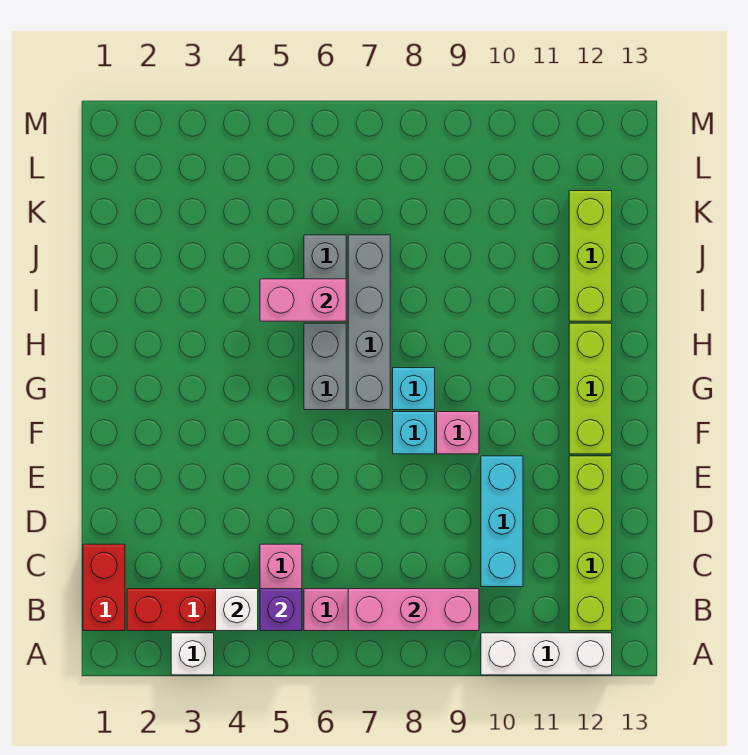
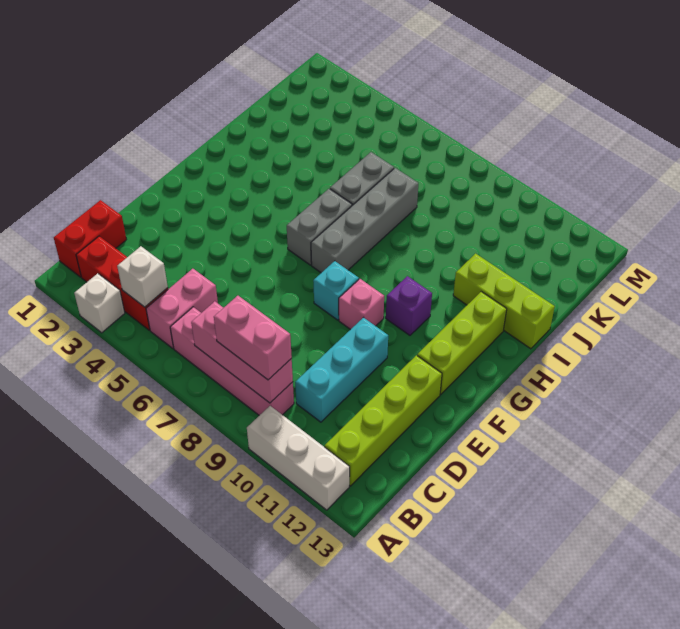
purple 1x1 brick [260,589,302,631] -> purple 1x1 brick moved to [386,276,432,335]
cyan 1x1 brick [393,368,435,410] -> none
pink 1x2 brick [260,279,346,321] -> pink 1x2 brick moved to [214,296,292,380]
lime 1x3 brick [569,191,612,321] -> lime 1x3 brick turned to [453,254,555,349]

